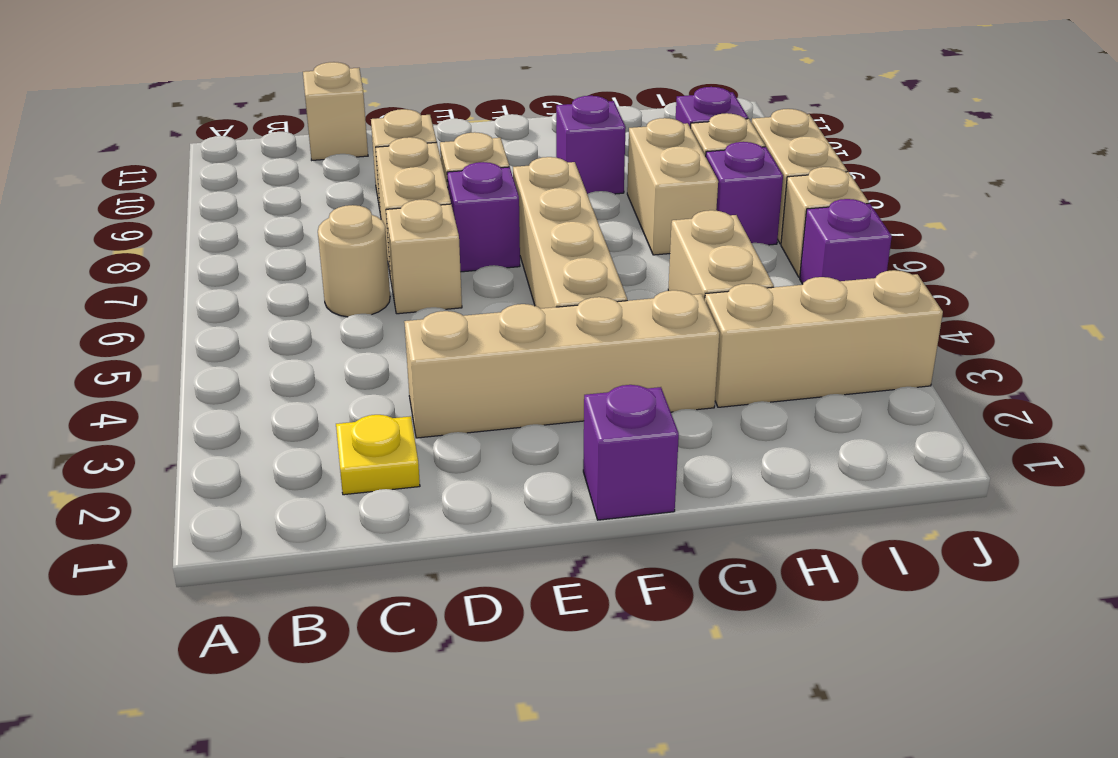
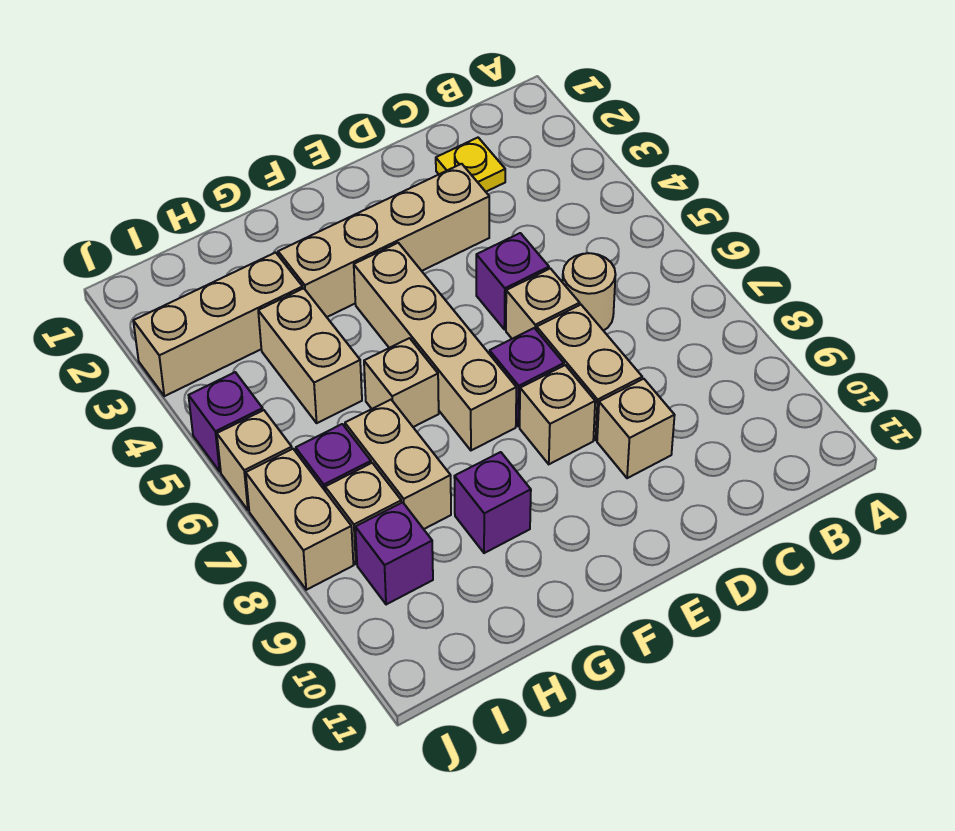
tan 1x1 brick [303,62,368,160] -> tan 1x1 brick moved to [364,338,439,427]
purple 1x1 brick [583,385,679,520] -> purple 1x1 brick moved to [476,233,549,330]

